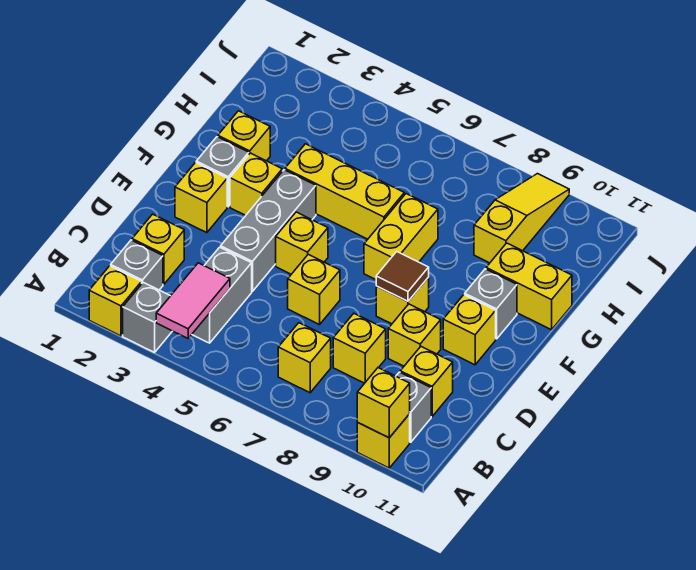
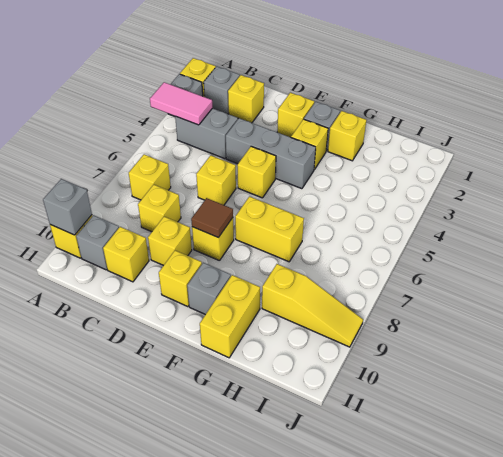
yellow 1x1 brick [357,368,410,438] -> grey 1x1 brick [43,179,92,235]
yellow 1x3 brick [285,144,404,239] -> none

